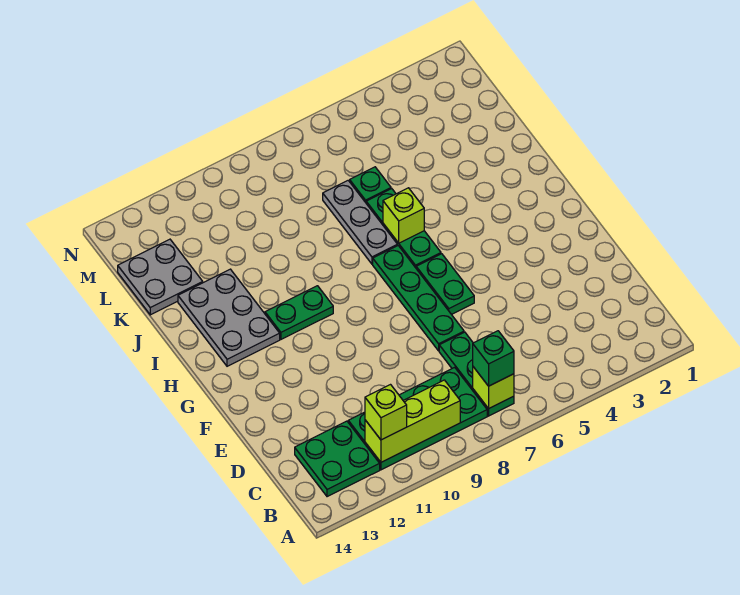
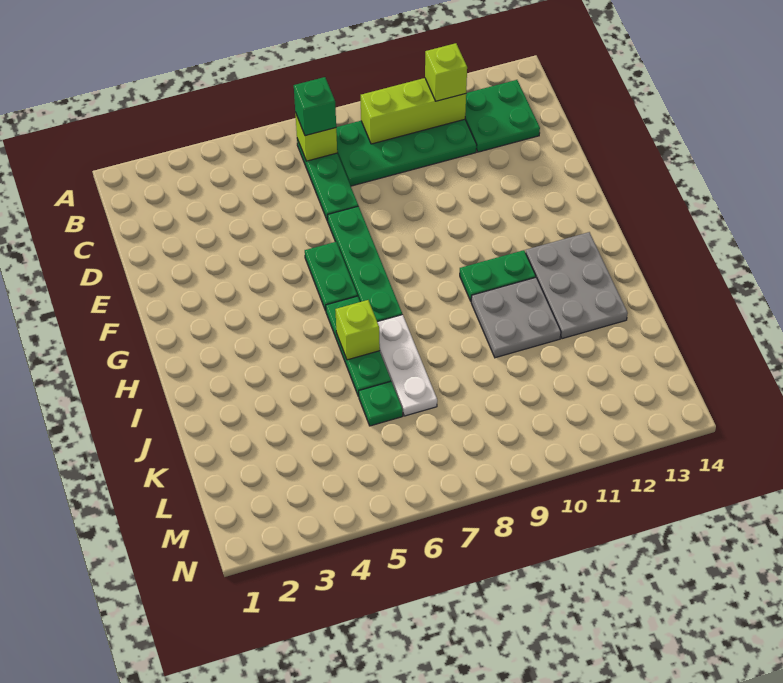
grey 1x3 plate [323,181,397,264] -> white 1x3 plate [377,315,437,416]
grey 2x2 plate [118,239,203,315] -> grey 2x2 plate moved to [471,278,561,358]

